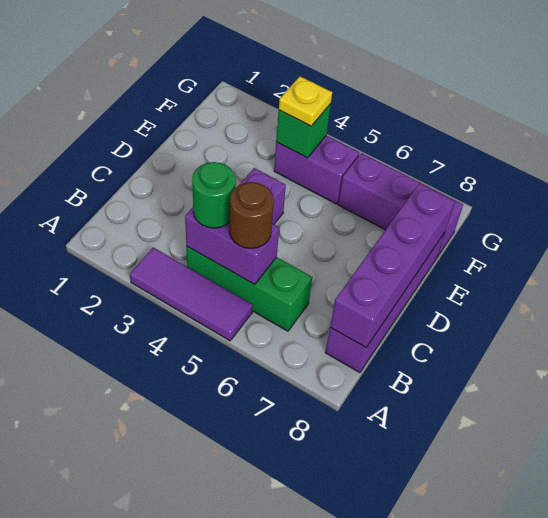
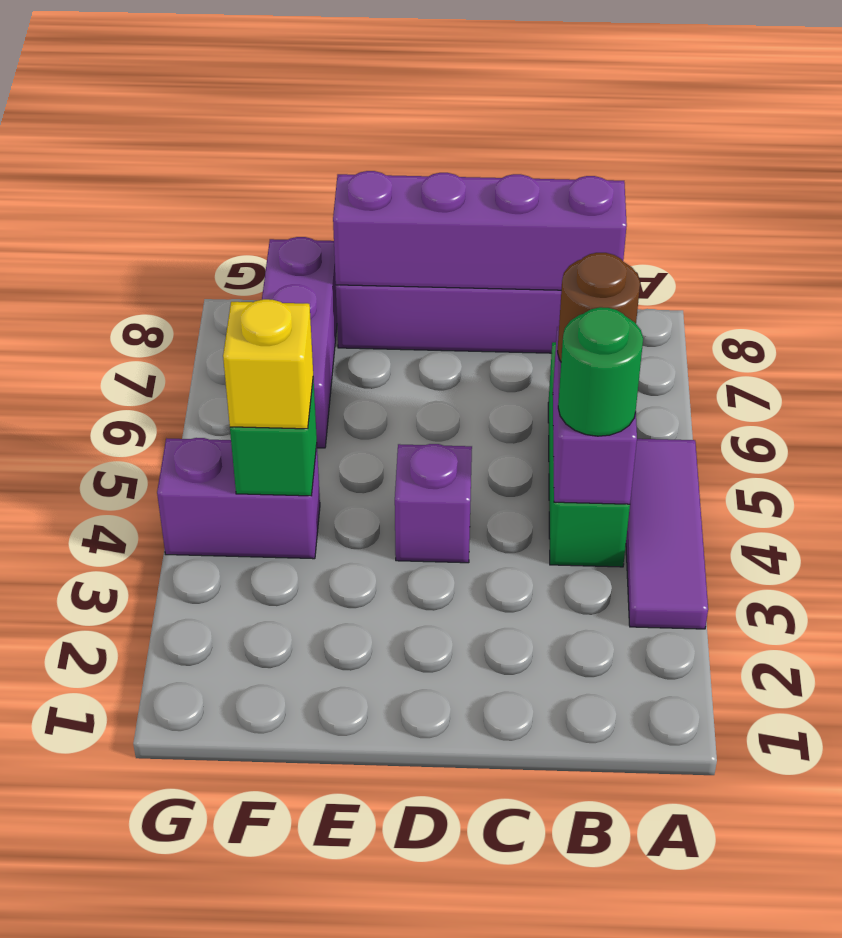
purple 1x2 brick [274,135,360,204] -> purple 1x2 brick turned to [157,438,320,559]
yellow 1x1 plate [279,76,332,126] -> yellow 1x1 brick [223,299,313,429]

